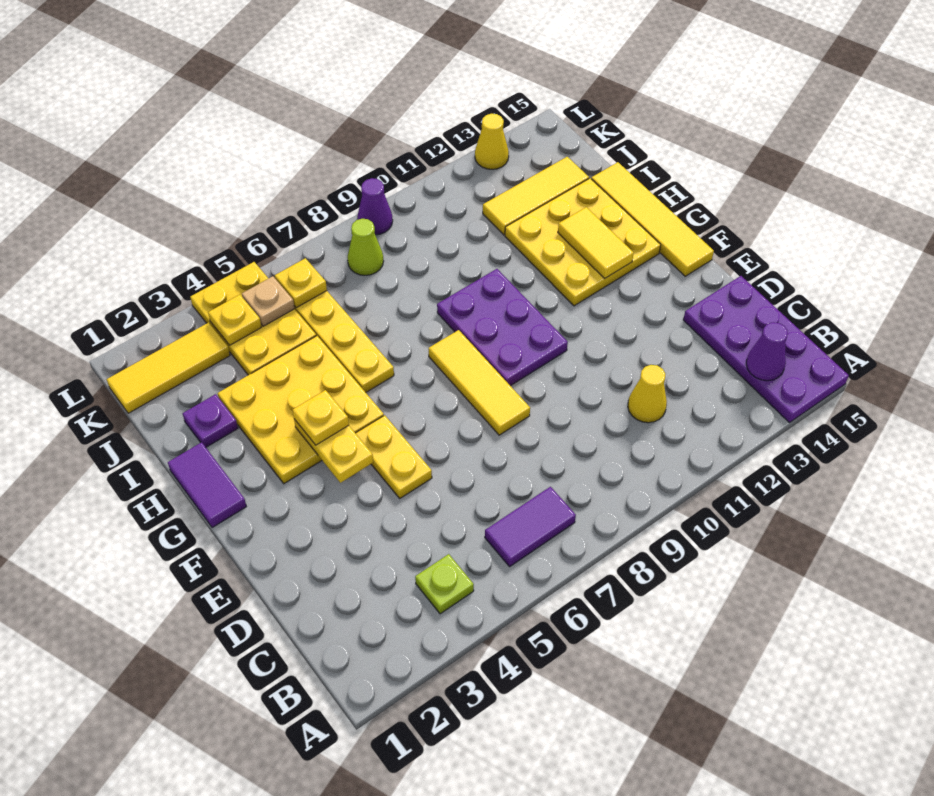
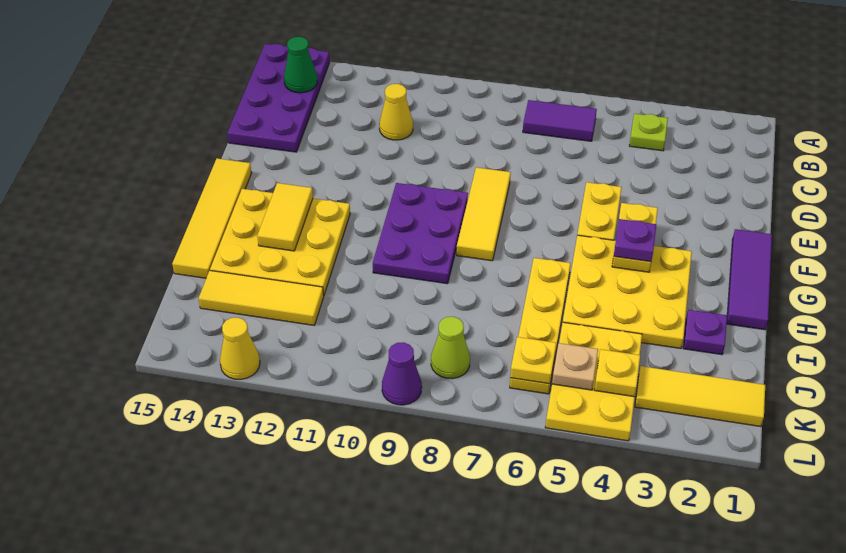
purple 1x1 cone [746,322,788,381] -> green 1x1 cone [284,37,317,93]
purple 1x2 tile [168,442,246,528] -> purple 1x3 tile [727,229,772,330]
yellow 1x1 plate [293,390,349,445] -> purple 1x1 plate [614,219,656,262]

